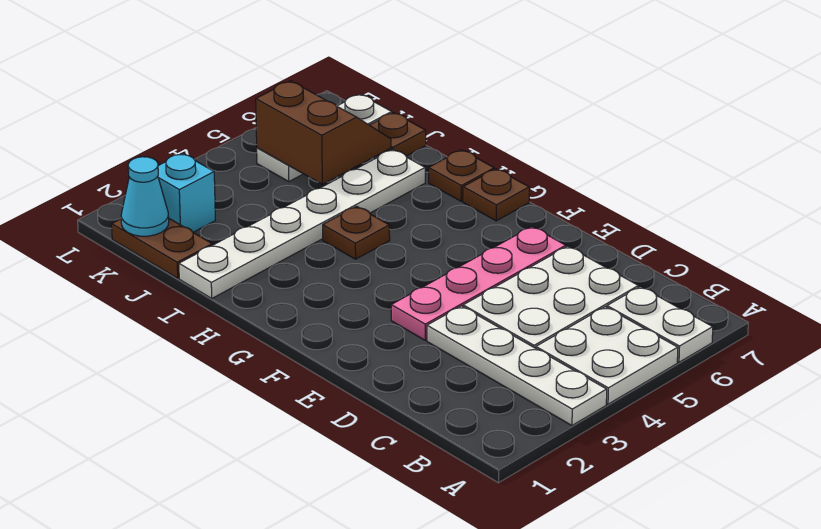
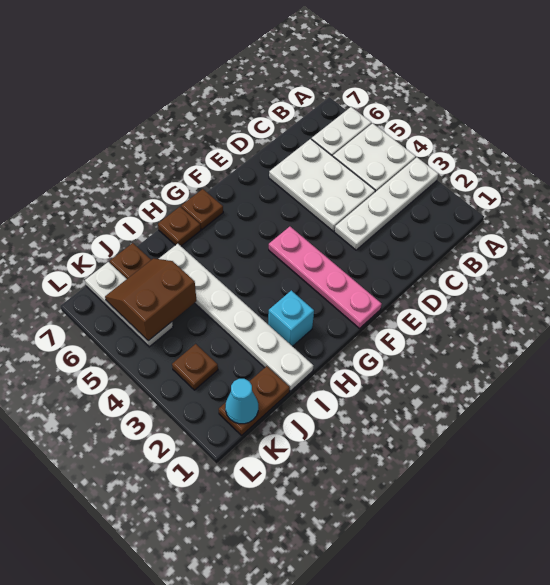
pink 1x4 plate [391,227,566,340] -> pink 1x4 plate moved to [269,227,382,328]
brown 1x1 plate [323,206,390,259] -> brown 1x1 plate moved to [172,344,218,390]
cyan 1x1 brick [158,153,215,232] -> cyan 1x1 brick moved to [268,290,314,346]

